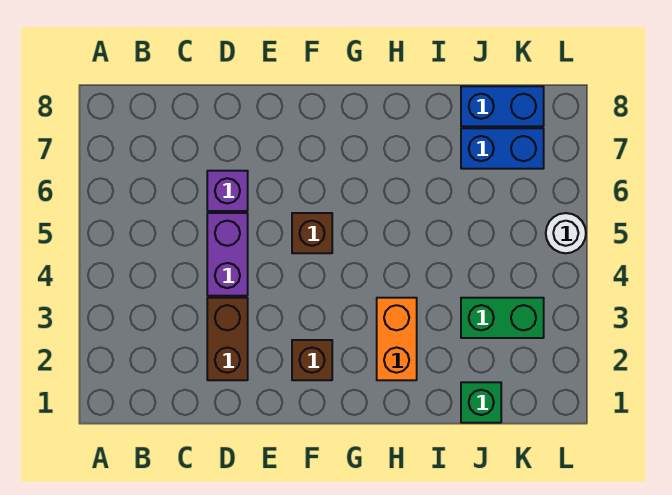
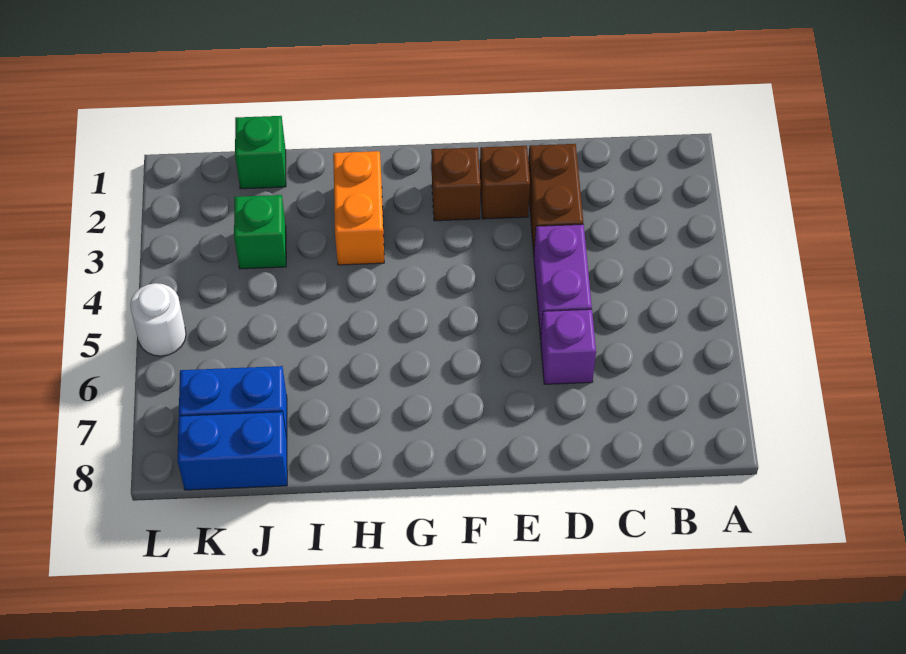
brown 1x1 brick [292,213,332,253] -> brown 1x1 brick moved to [480,146,530,219]
green 1x2 brick [461,298,544,338] -> green 1x1 brick [234,195,286,269]

